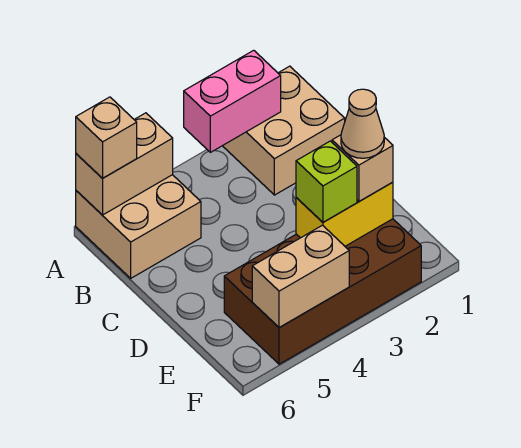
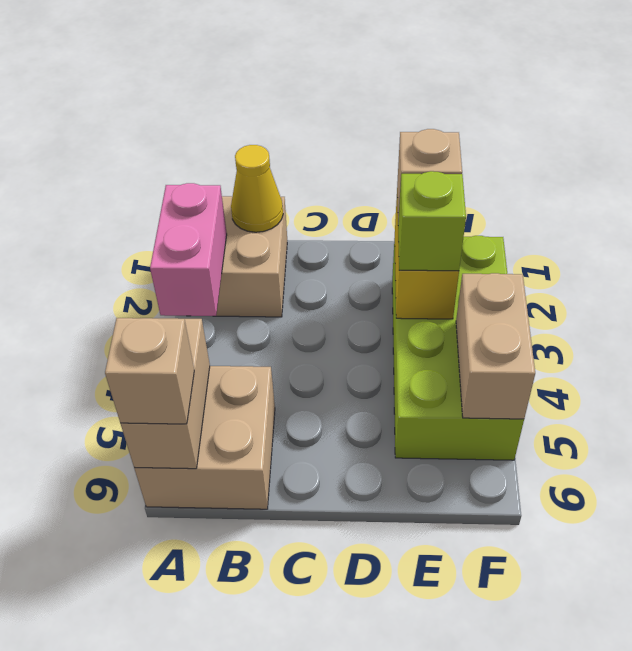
none -> yellow 1x1 cone [231,145,283,232]
brown 2x4 brick [224,219,421,364] -> lime 2x4 brick [392,236,524,460]
tan 1x1 cone [341,89,384,158] -> none

